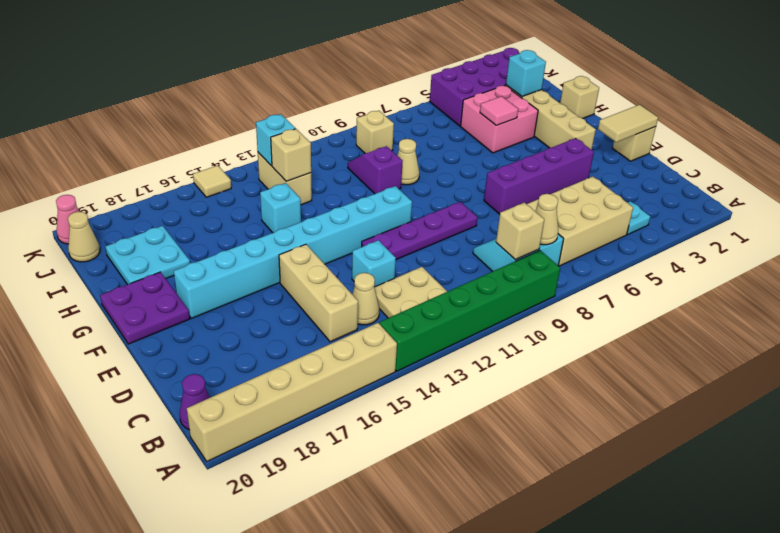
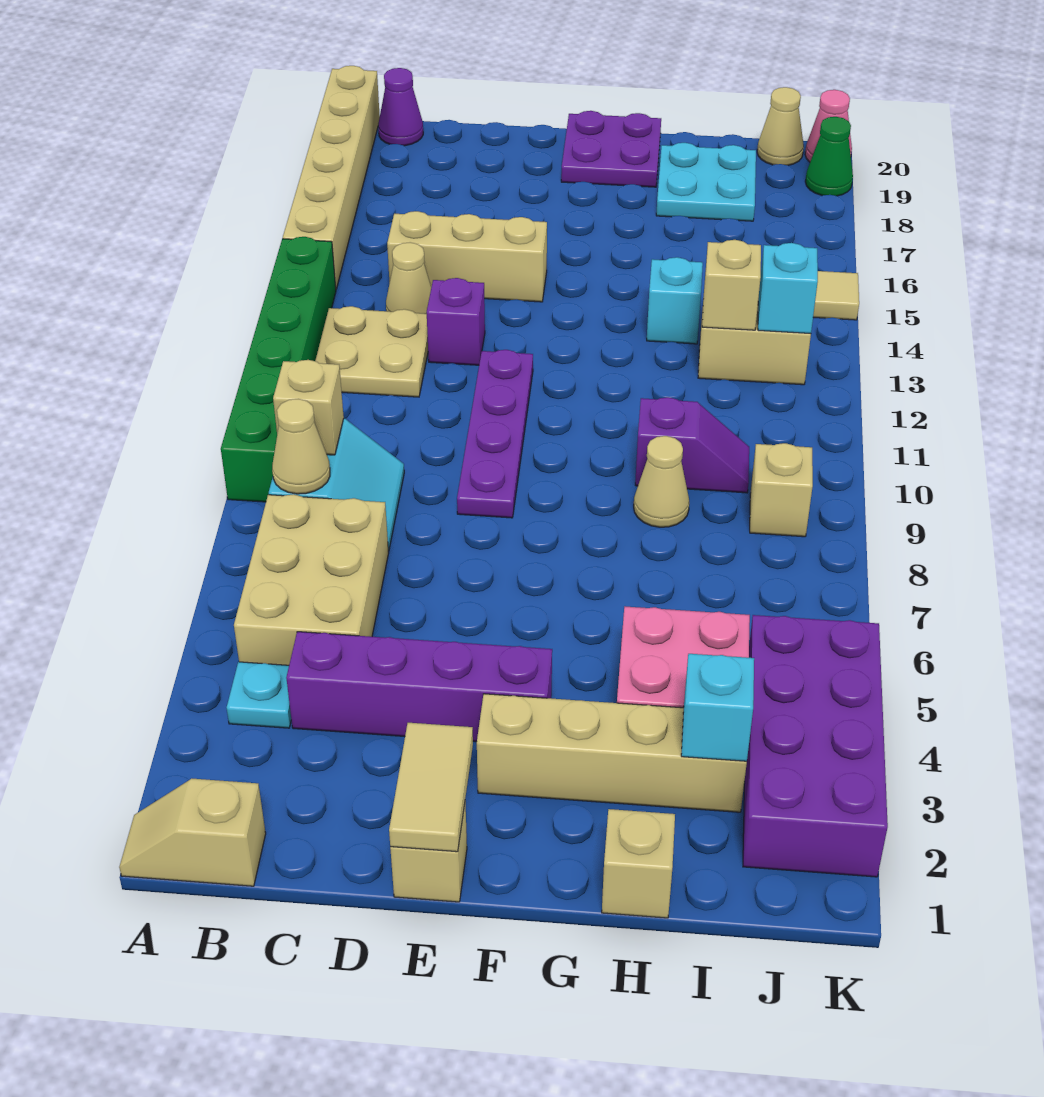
none -> tan 1x2 slope [119,779,266,886]
cyan 1x1 brick [352,240,396,287] -> purple 1x1 brick [427,278,485,365]
purple 1x4 brick [484,138,594,214] -> purple 1x4 brick turned to [286,632,552,742]
cyan 1x8 brick [174,186,412,318] -> none
pink 1x1 tile [480,96,518,125] -> none
none -> green 1x1 cone [805,117,853,196]

